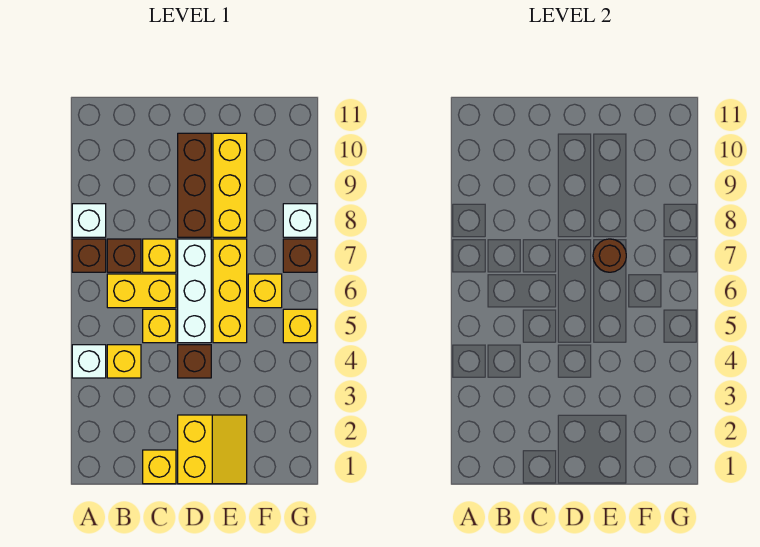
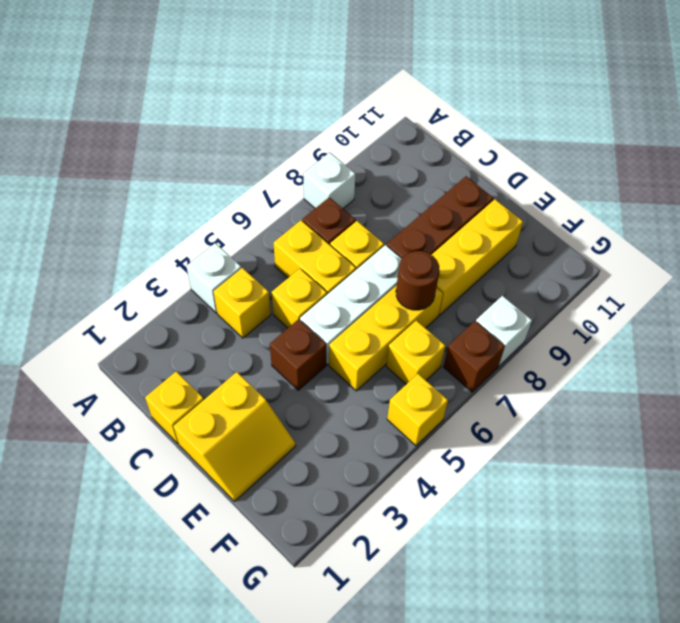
brown 1x1 brick [72,239,106,272] -> none

